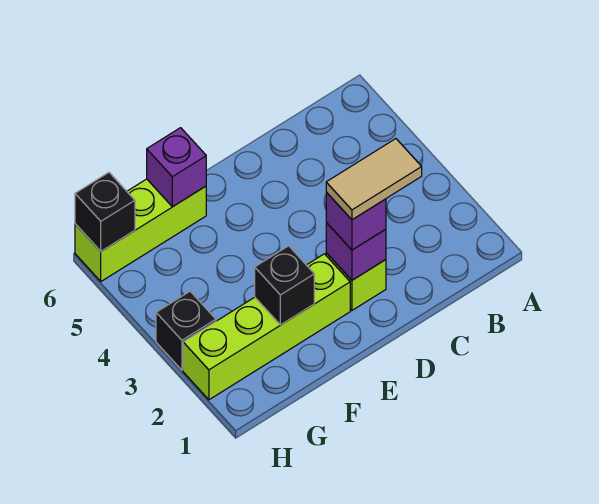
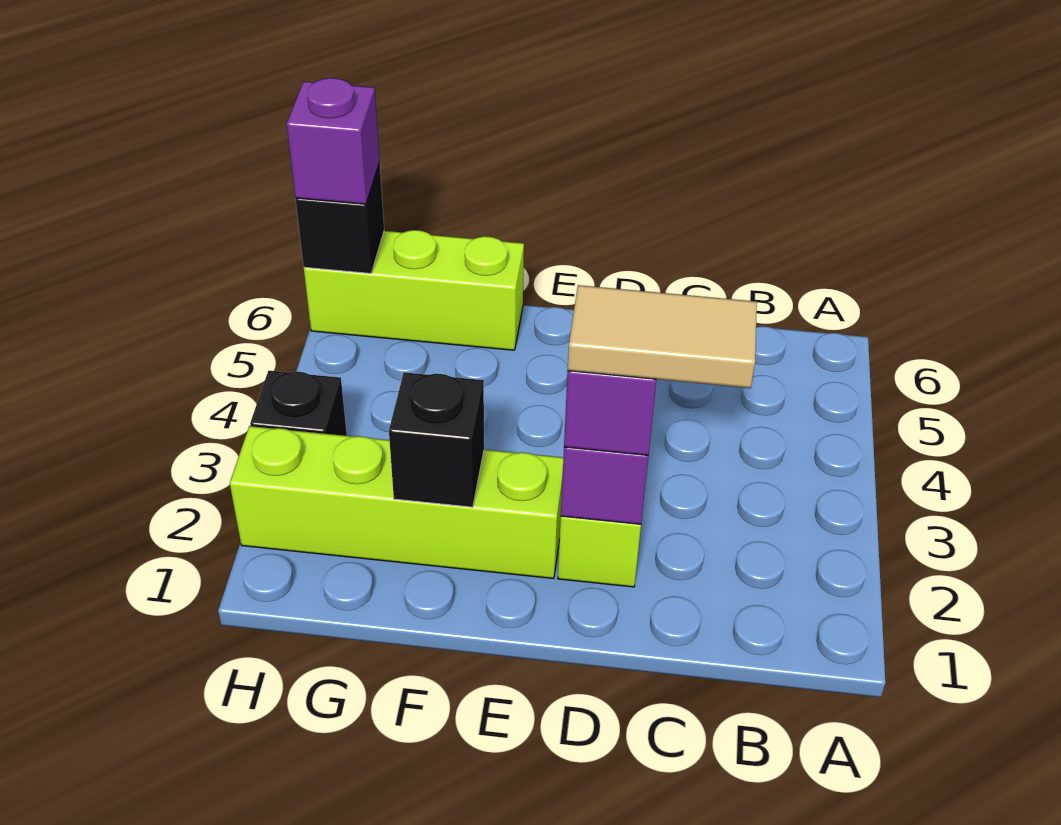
purple 1x1 brick [147,128,206,207] -> purple 1x1 brick moved to [287,78,380,204]

